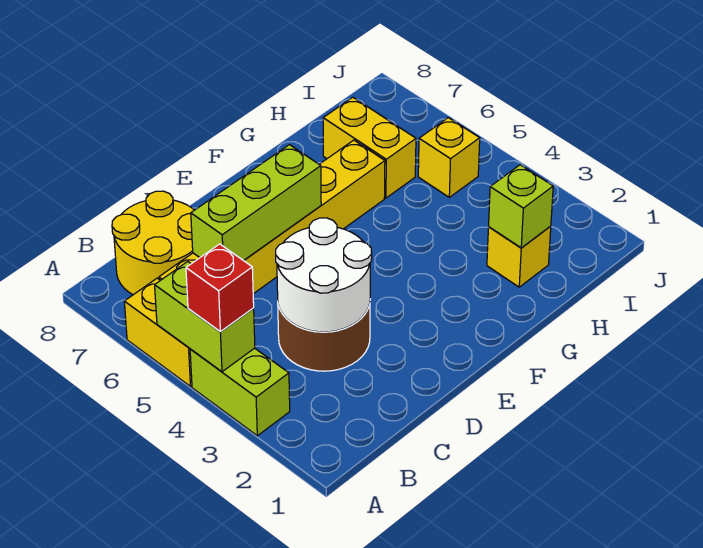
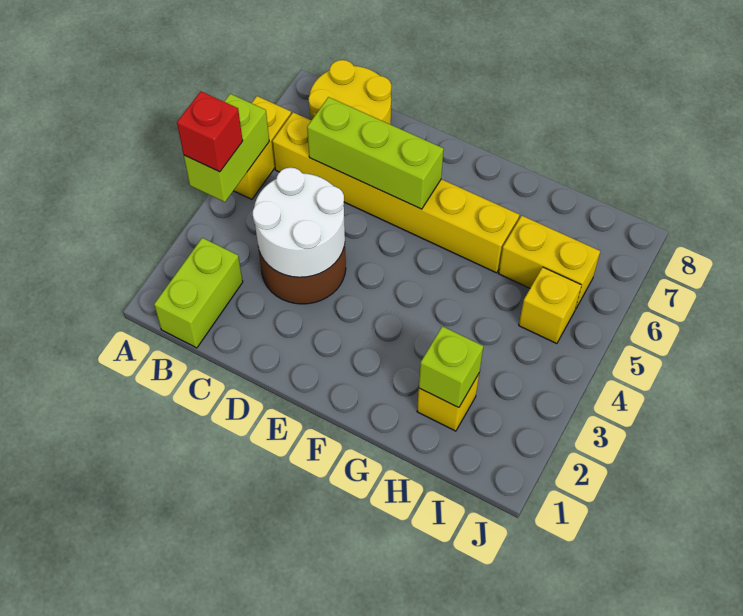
lime 1x2 brick [190,348,290,436] -> lime 1x2 brick moved to [154,238,243,348]
yellow 1x2 brick [323,97,416,198] -> yellow 1x2 brick turned to [499,216,600,309]

